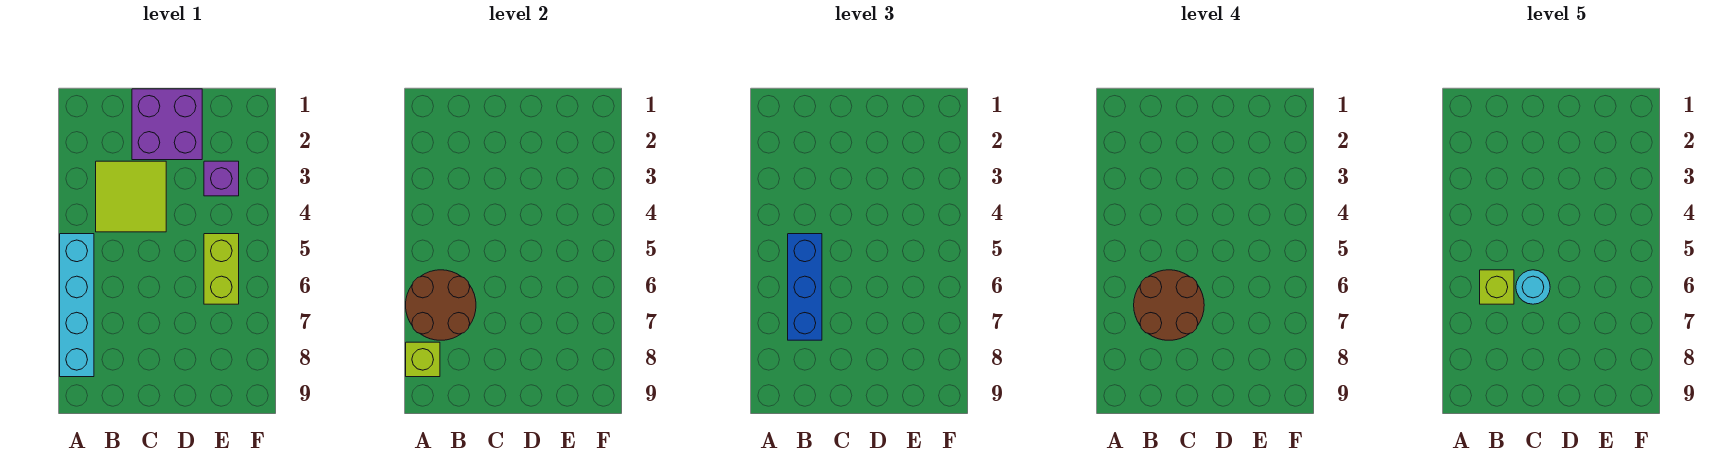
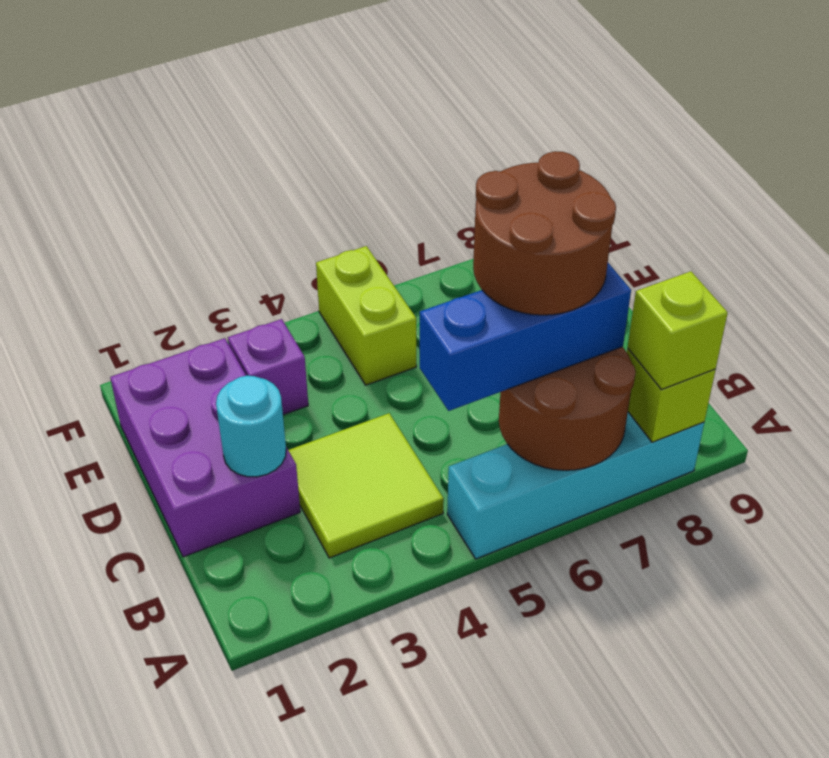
lime 1x1 brick [1480,270,1514,304] -> lime 1x1 brick moved to [627,271,728,390]
purple 2x2 brick [132,89,202,160] -> purple 2x3 brick [110,338,300,557]
cyan 1x1 round brick [1516,270,1550,304] -> cyan 1x1 round brick moved to [216,376,286,477]
lime 1x2 brick [204,234,239,304] -> lime 1x2 brick turned to [316,246,416,385]

